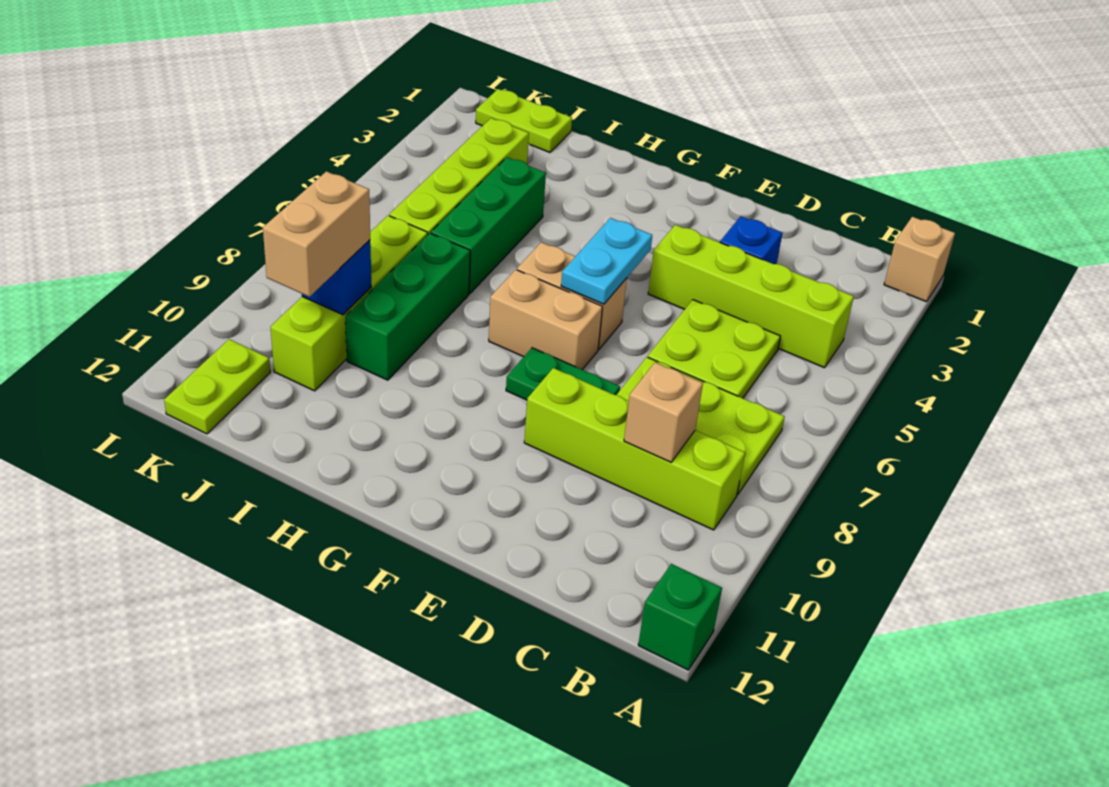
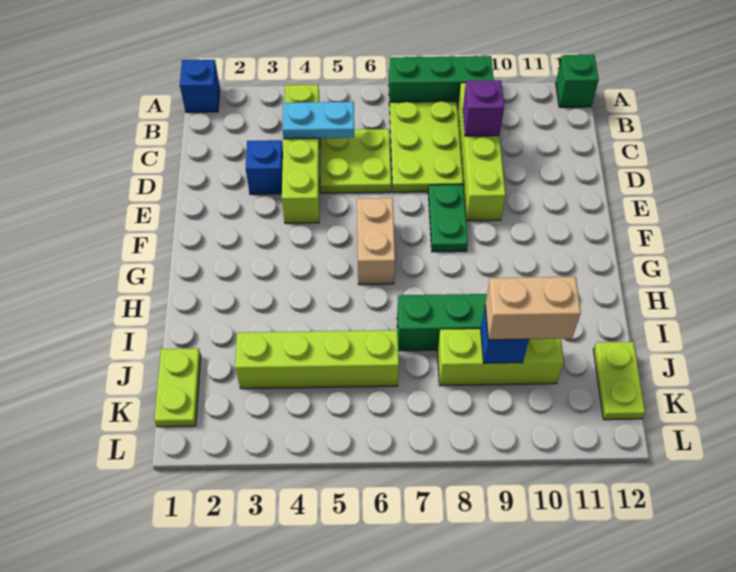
tan 1x1 brick [884,217,955,302] -> blue 1x1 brick [180,59,220,112]
tan 1x1 brick [624,362,703,462] -> purple 1x1 brick [463,80,504,136]
cyan 1x2 plate [561,218,652,304] -> cyan 1x2 plate moved to [282,102,354,139]
tan 1x2 brick [489,270,603,370] -> none
green 1x3 brick [431,157,546,293] -> green 1x3 brick moved to [389,56,494,108]
lime 1x4 brick [271,216,428,391] -> lime 1x3 brick [437,329,564,386]
lime 1x2 plate [164,339,270,434] -> lime 1x2 plate turned to [593,342,645,420]

